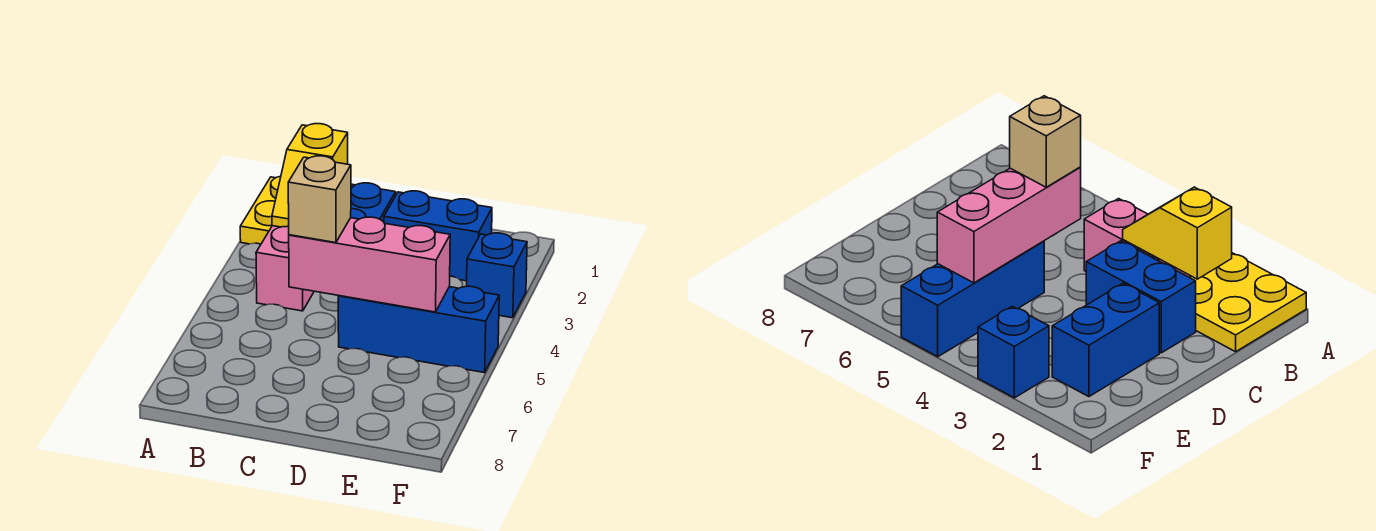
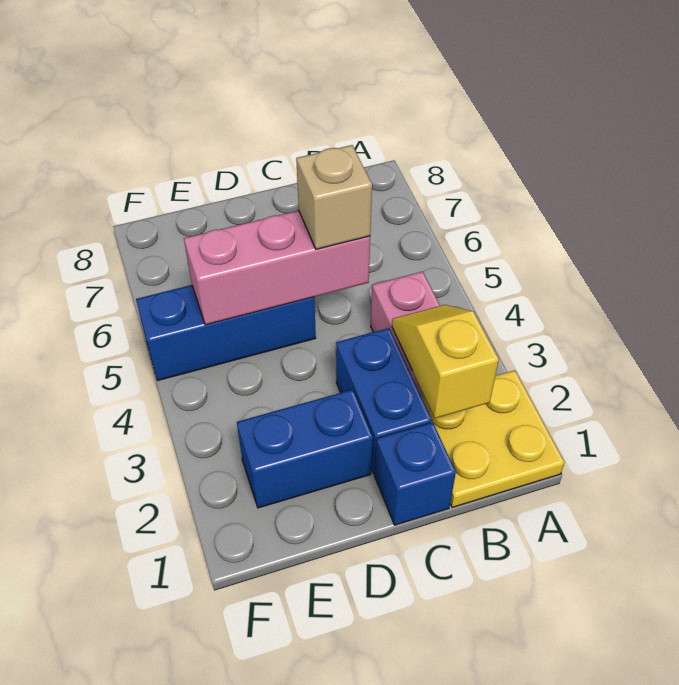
blue 1x1 brick [467,233,527,318] -> blue 1x1 brick moved to [374,422,456,525]

